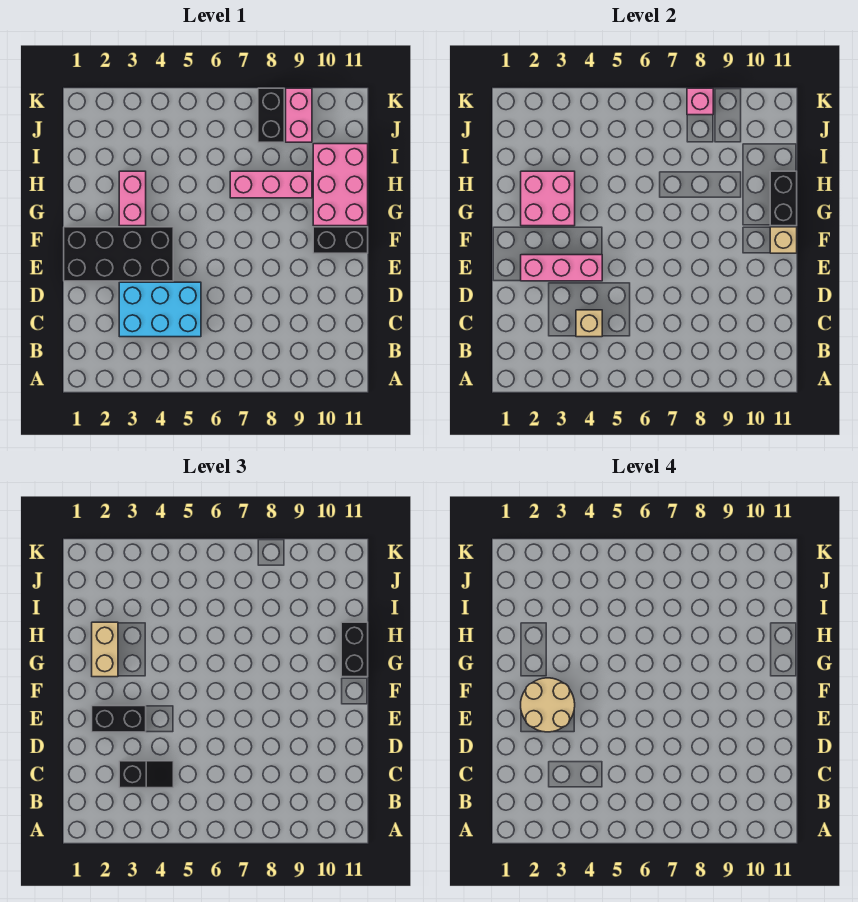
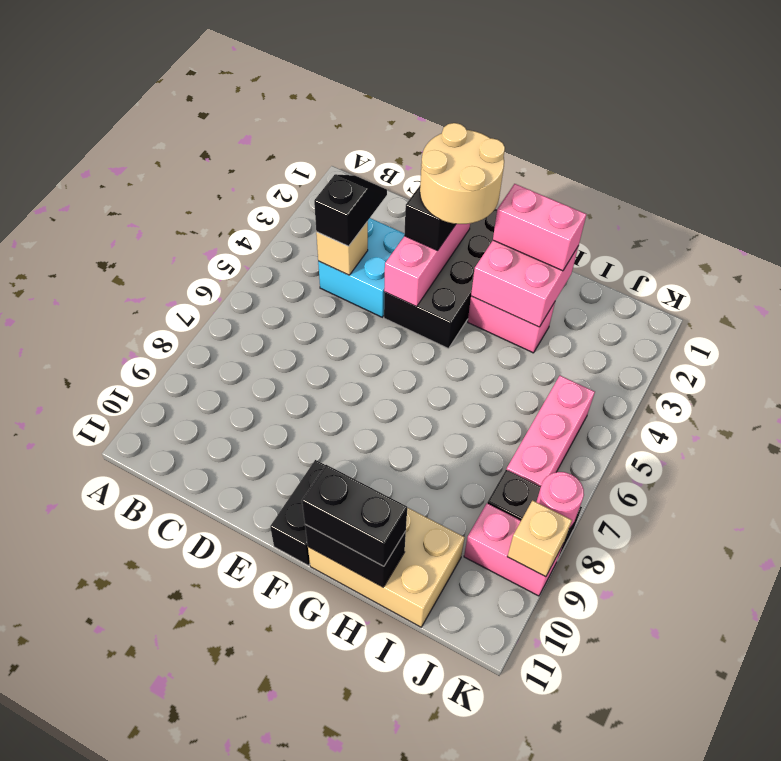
cyan 2x3 brick [119,282,201,337] -> cyan 2x2 brick [318,218,405,317]
black 1x2 slope [119,761,173,788] -> black 1x2 slope turned to [314,174,387,246]
tan 1x1 brick [770,227,797,253] -> tan 1x1 brick moved to [507,500,572,577]
tan 1x2 brick [92,622,118,677] -> pink 1x2 brick [493,184,586,271]
pink 2x3 brick [313,144,368,226] -> tan 2x3 brick [308,508,465,627]
pink 1x3 brick [230,171,312,198] -> pink 1x3 brick moved to [506,376,595,487]
pink 1x1 brick [687,88,713,115] -> pink 1x1 round brick [537,472,584,529]

